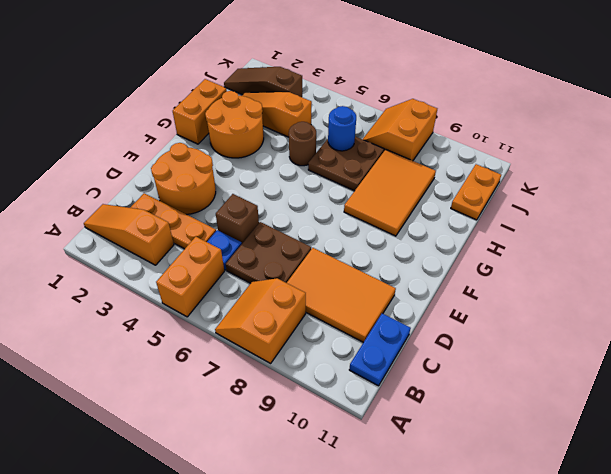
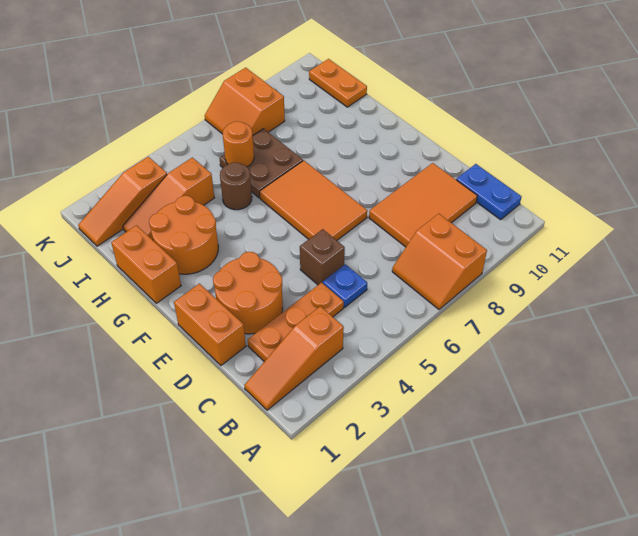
orange 1x2 brick [156,237,224,317] -> orange 1x2 brick moved to [174,284,246,365]
brown 2x2 plate [226,222,311,283] -> none
orange 2x3 tile [344,149,436,236] -> orange 2x3 tile moved to [260,161,367,240]
blue 1x1 round brick [328,106,356,151] -> orange 1x1 round brick [223,121,254,167]
brown 1x3 slope [224,67,302,97] -> orange 1x3 slope [78,157,167,246]

